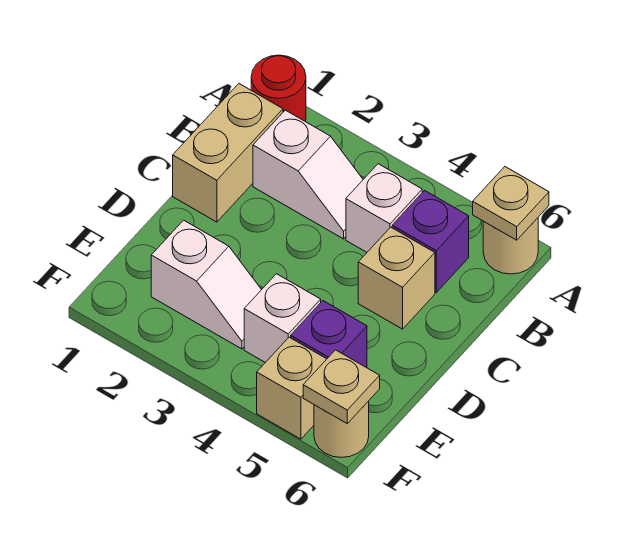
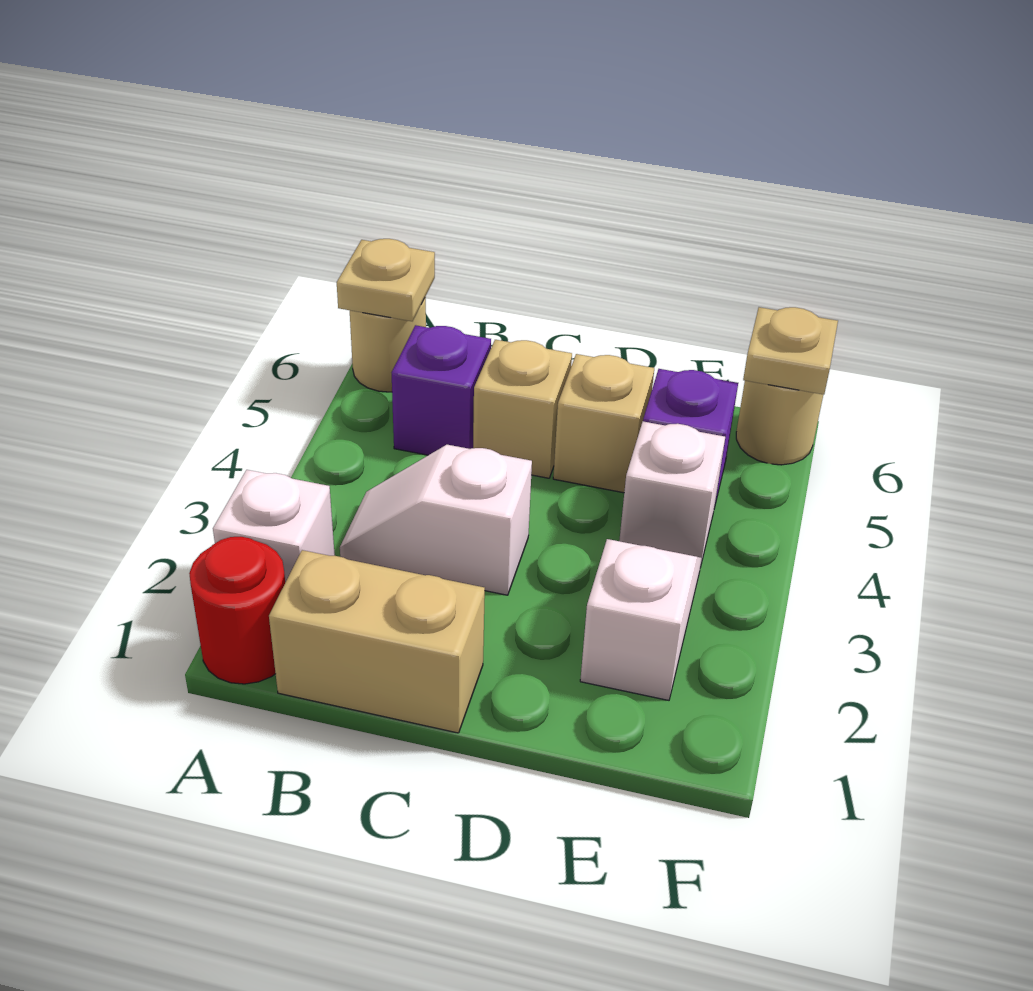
white 1x2 slope [253,110,363,239] -> white 1x2 slope turned to [340,445,532,595]
white 1x1 brick [346,164,422,252] -> white 1x1 brick moved to [213,470,335,582]
tan 1x1 brick [257,337,326,439] -> tan 1x1 brick moved to [553,354,654,493]

